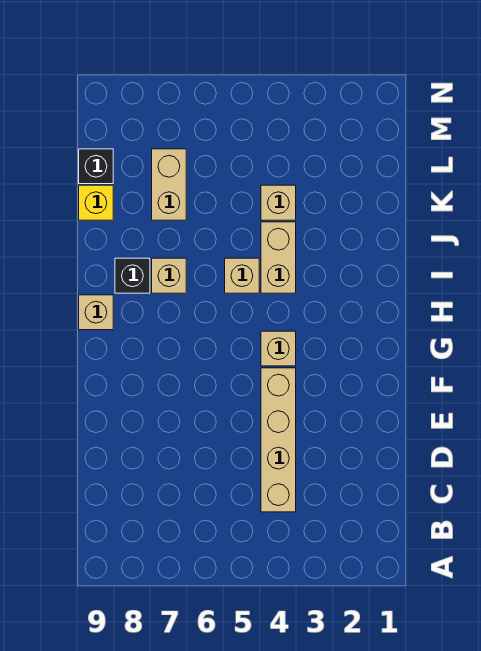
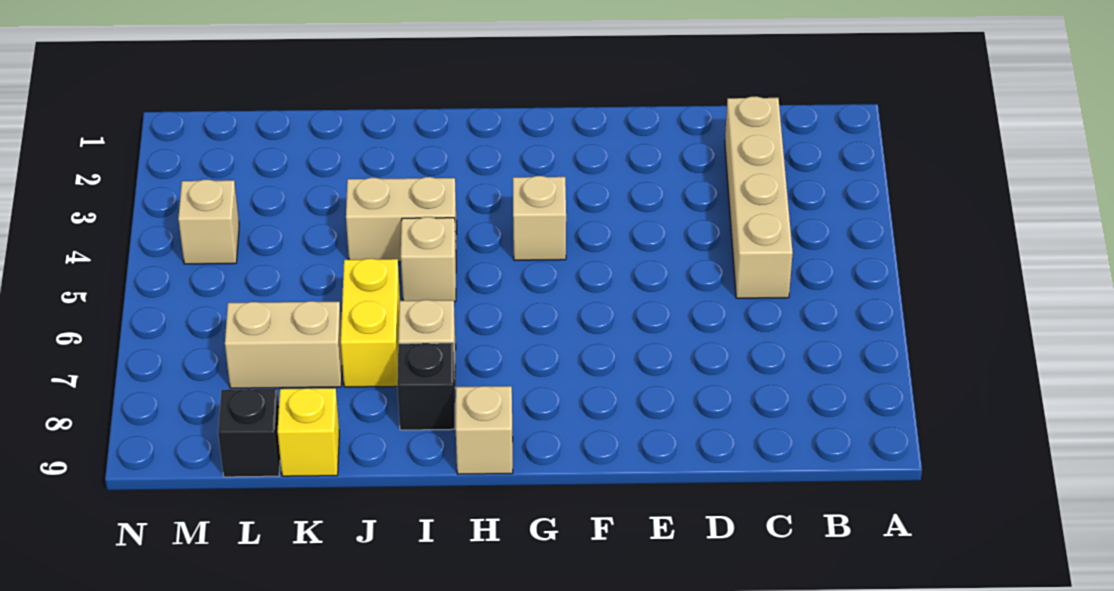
tan 1x4 brick [261,368,296,512] -> tan 1x4 brick turned to [725,96,793,298]
none -> yellow 1x2 brick [341,259,400,387]
tan 1x1 brick [261,185,296,220] -> tan 1x1 brick moved to [178,180,239,264]

